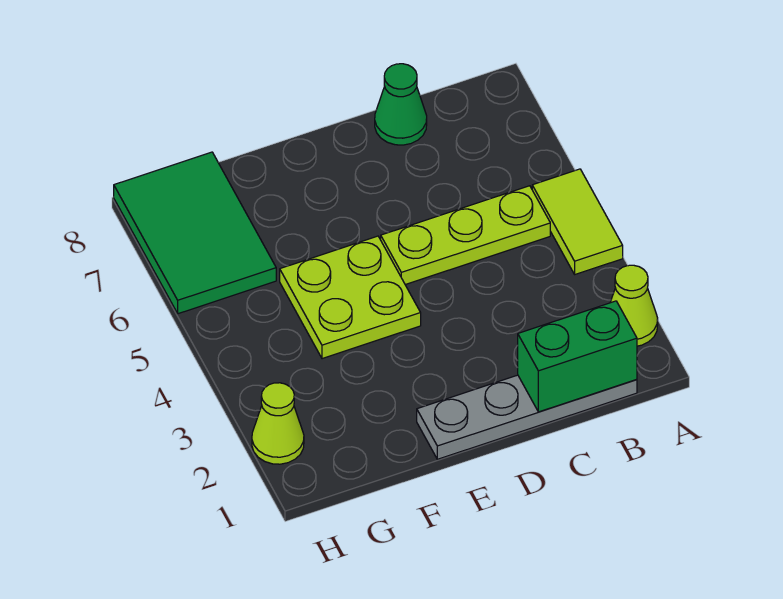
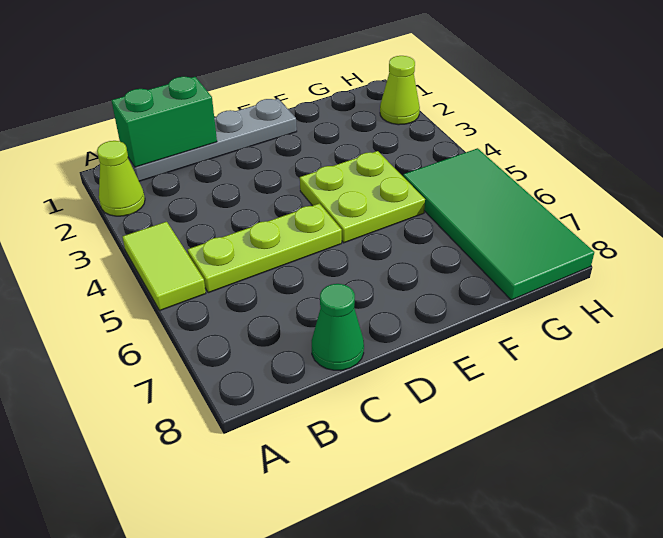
green 2x3 tile [114,152,276,314] -> green 2x4 tile [403,148,594,300]

